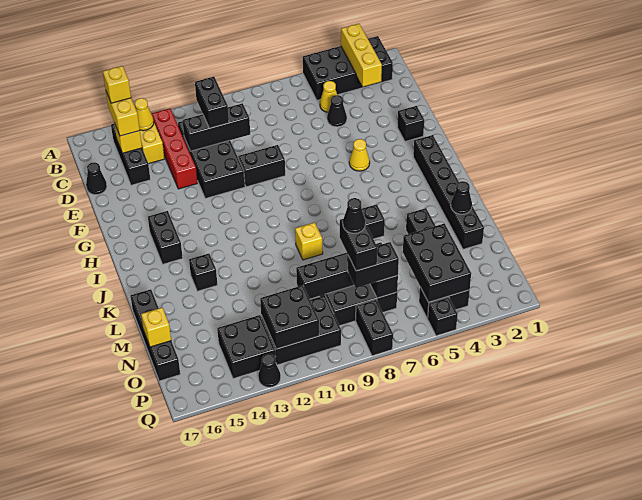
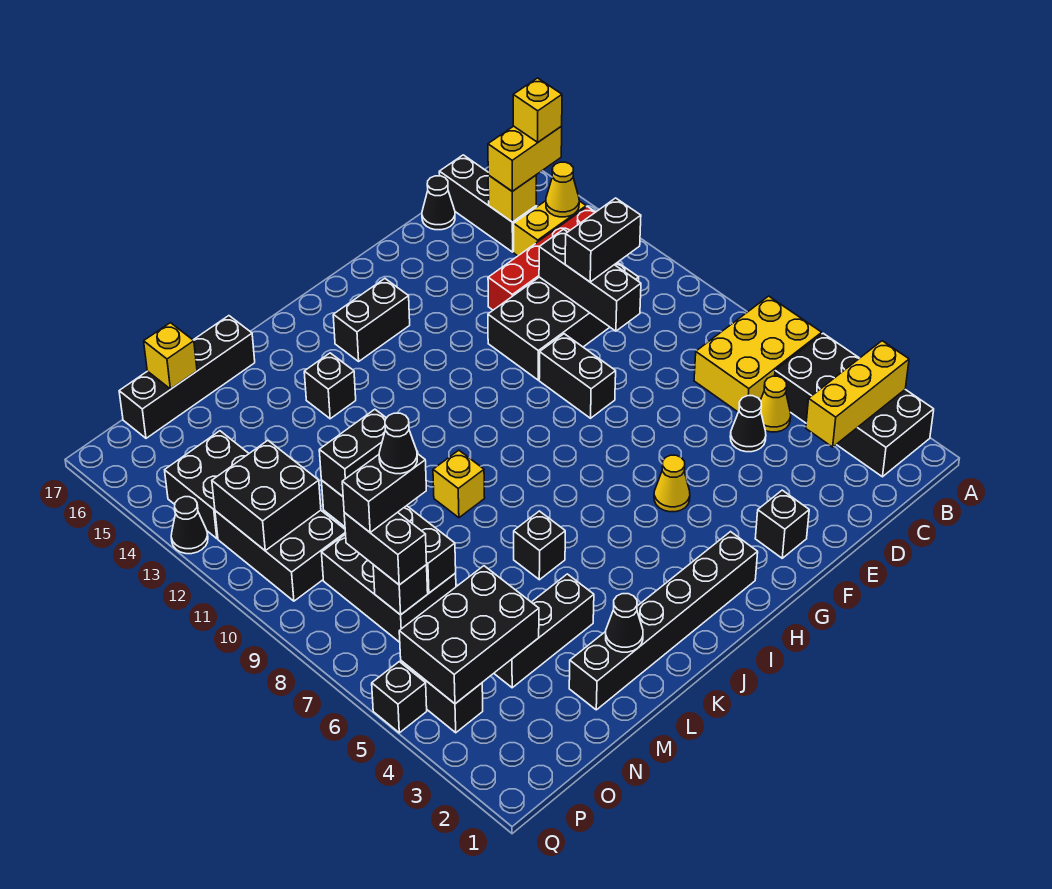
none -> yellow 2x3 brick [694,296,822,412]
black 1x3 brick [111,124,150,185] -> black 1x3 brick turned to [439,155,536,252]
black 1x2 brick [356,300,393,356] -> black 1x2 brick moved to [319,409,386,496]

